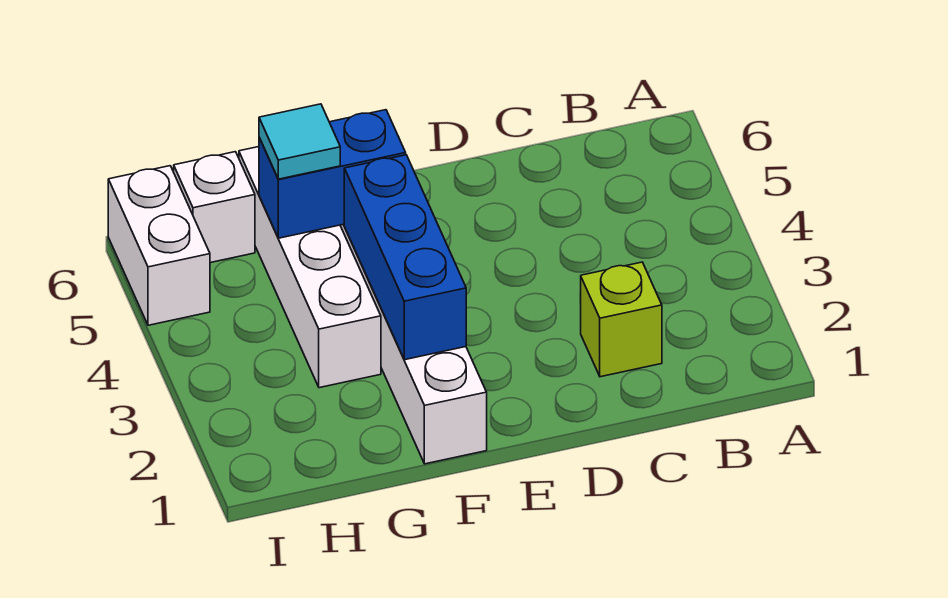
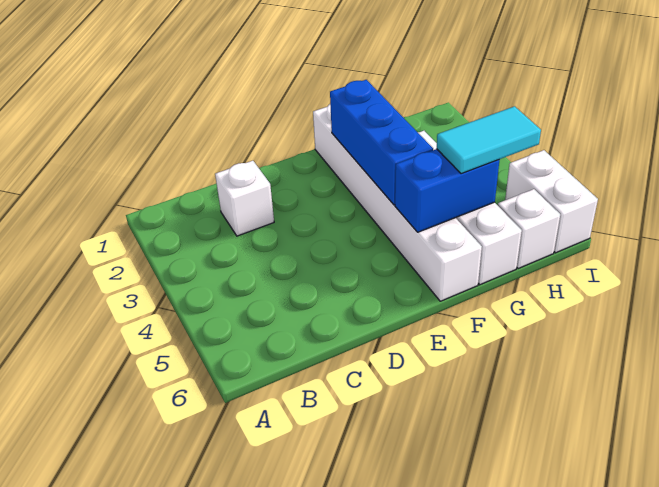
lime 1x1 brick [581,262,662,377] -> white 1x1 brick [215,161,274,236]
cyan 1x1 tile [259,104,340,179] -> cyan 1x2 tile [437,106,541,174]

